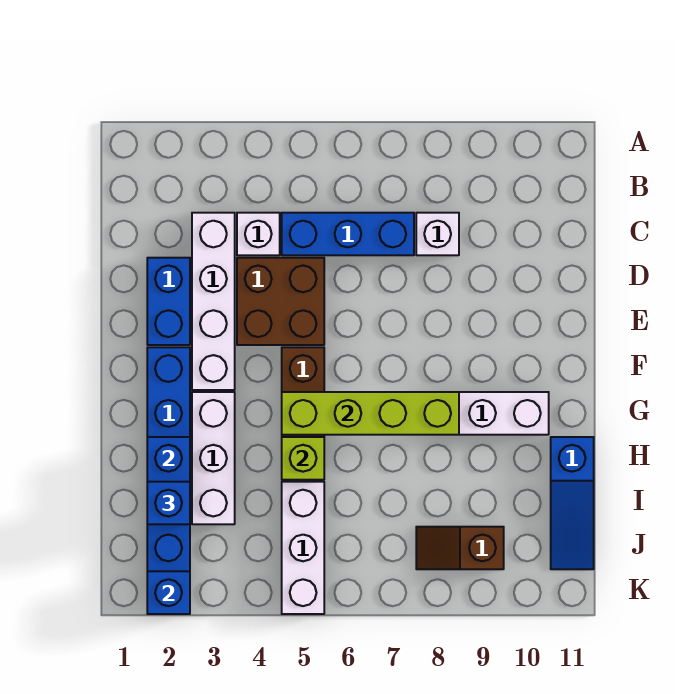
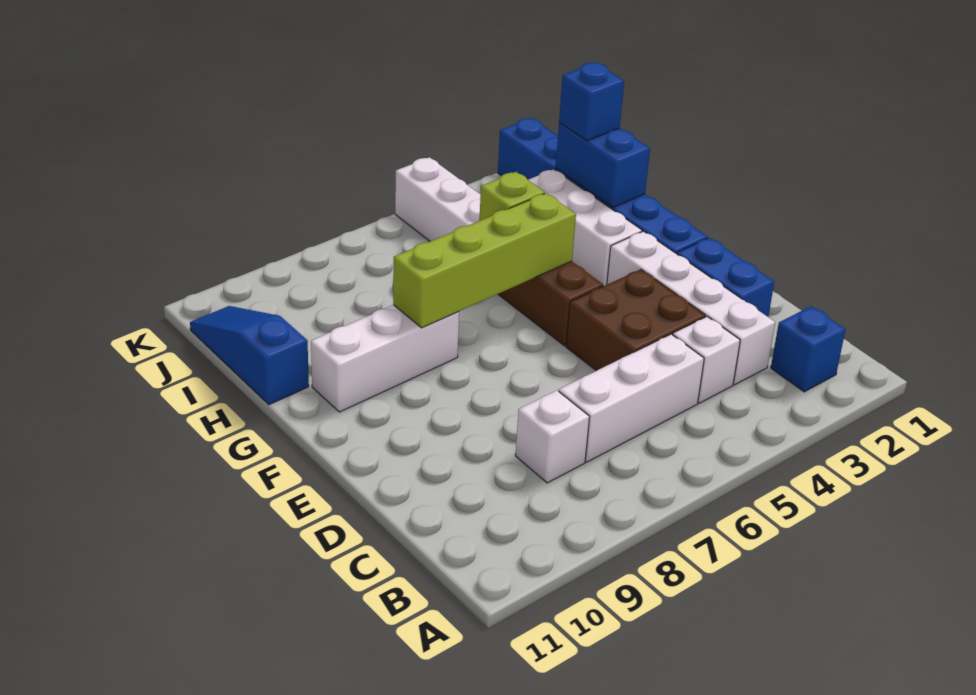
blue 1x3 brick [282,213,414,255] -> white 1x3 brick [559,334,704,462]
brown 1x2 slope [416,527,504,569] -> none
blue 1x1 brick [147,571,190,614] -> blue 1x1 brick moved to [771,306,845,392]

